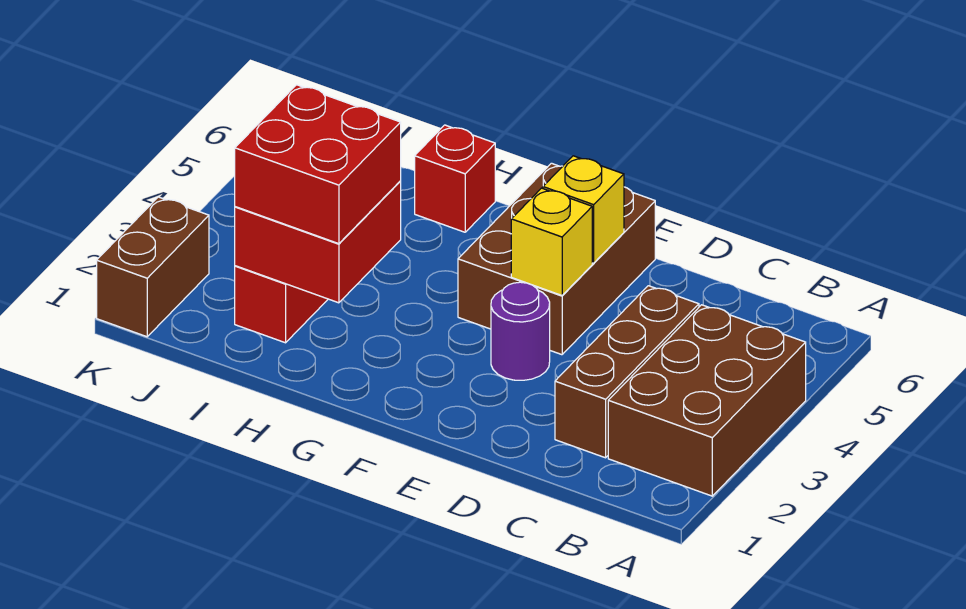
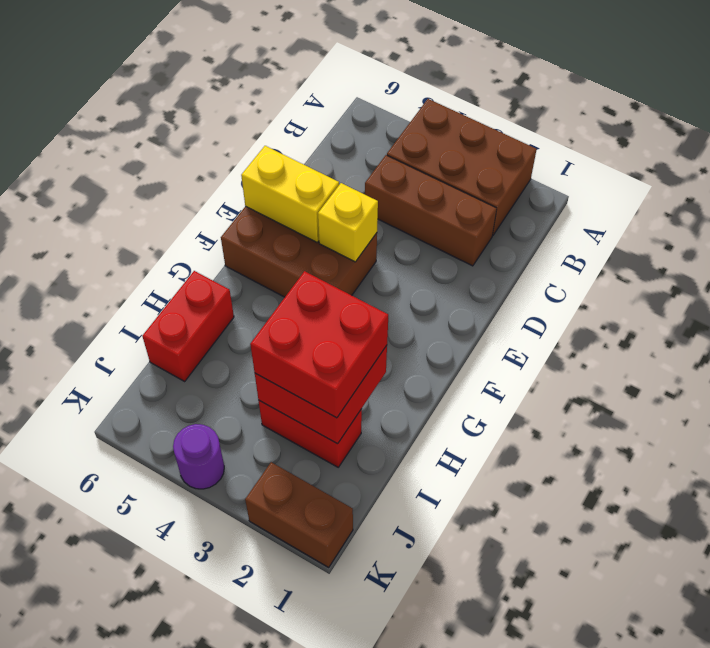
purple 1x1 round brick [491,282,550,380] -> purple 1x1 round brick moved to [173,424,224,489]
yellow 1x1 brick [543,156,624,263] -> yellow 1x2 brick [241,146,339,242]
red 1x1 brick [415,125,495,232] -> red 1x2 brick [142,271,234,381]

